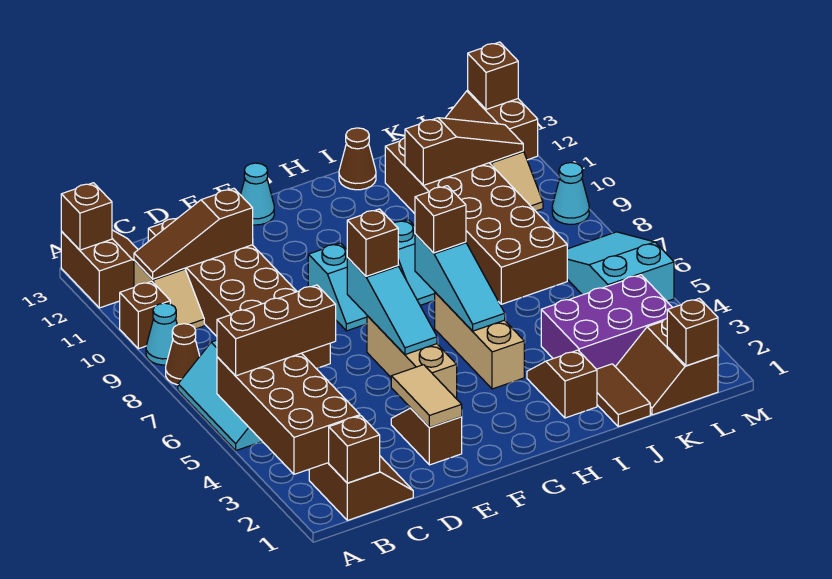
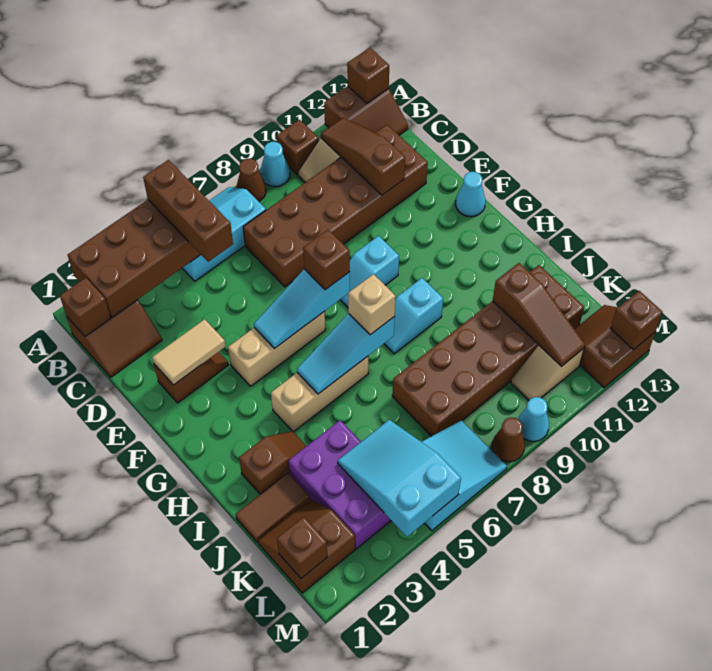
brown 1x1 brick [415,186,466,253] -> tan 1x1 brick [348,274,396,335]
brown 1x1 cone [339,128,376,190] -> brown 1x1 cone moved to [492,417,525,462]
none -> cyan 2x3 slope [338,420,461,537]

